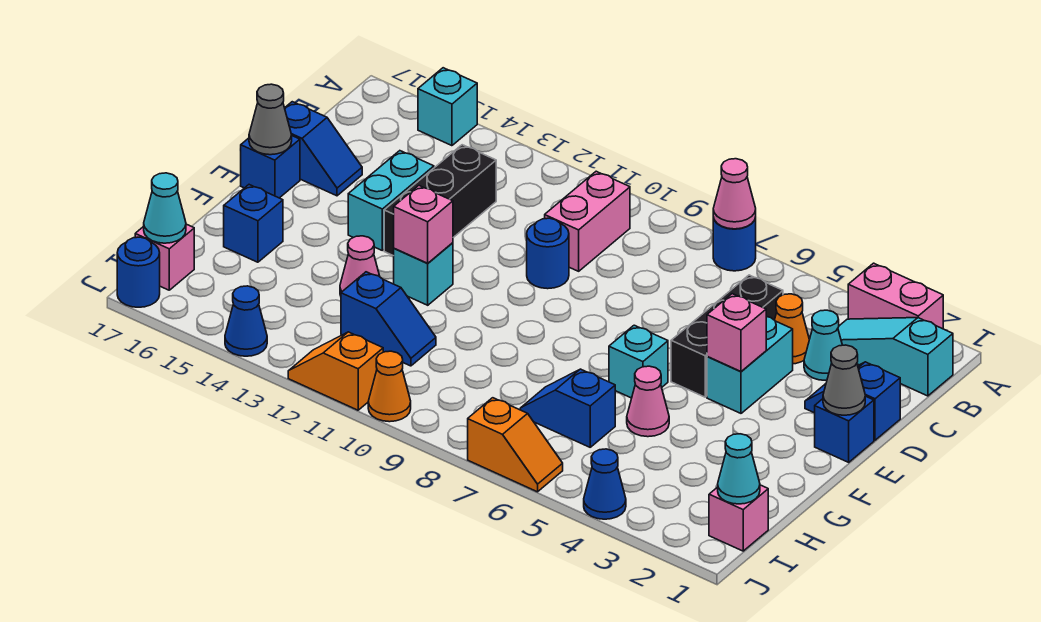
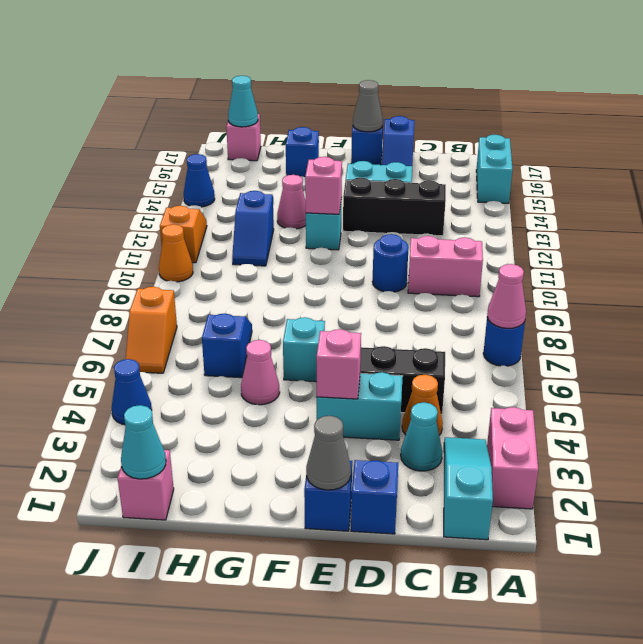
cyan 1x1 brick [418,68,477,146] -> cyan 1x2 brick [476,135,513,203]
blue 1x1 round brick [117,237,160,307] -> none

